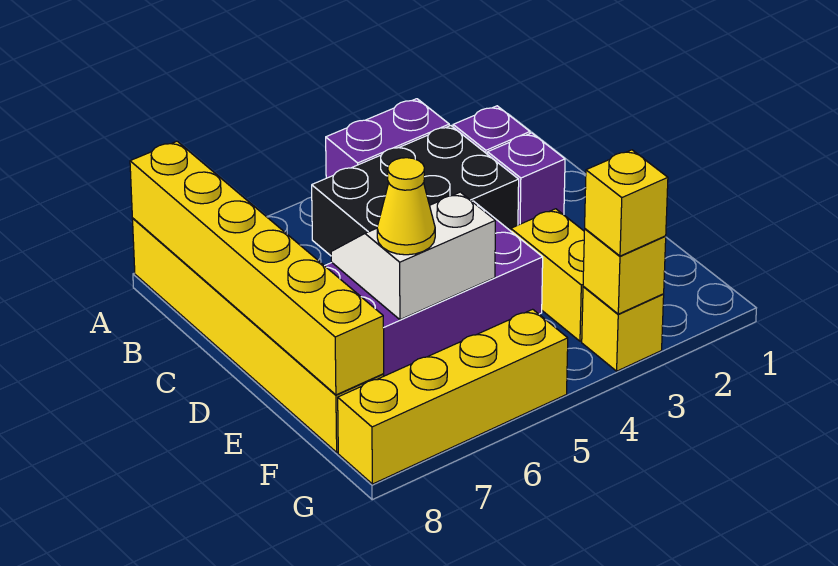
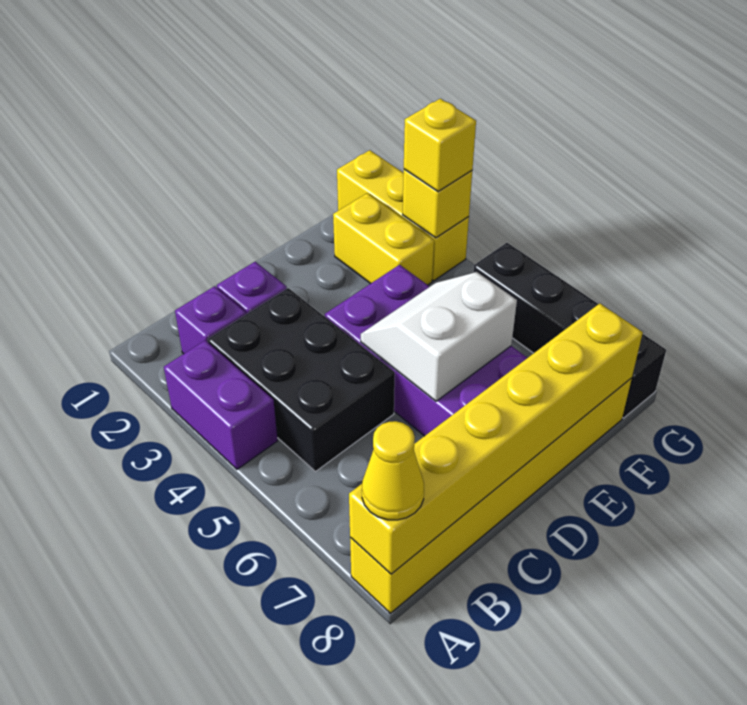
white 2x2 slope [331,192,495,320] -> white 2x2 slope turned to [361,272,517,401]
yellow 1x2 brick [511,209,584,341] -> yellow 1x2 brick turned to [333,193,434,285]
yellow 1x1 cone [377,158,435,255] -> yellow 1x1 cone moved to [362,421,424,520]
yellow 1x1 brick [582,286,664,371] -> yellow 1x3 brick [337,150,469,281]
yellow 1x4 brick [338,309,568,484] -> black 1x4 brick [473,243,666,418]

